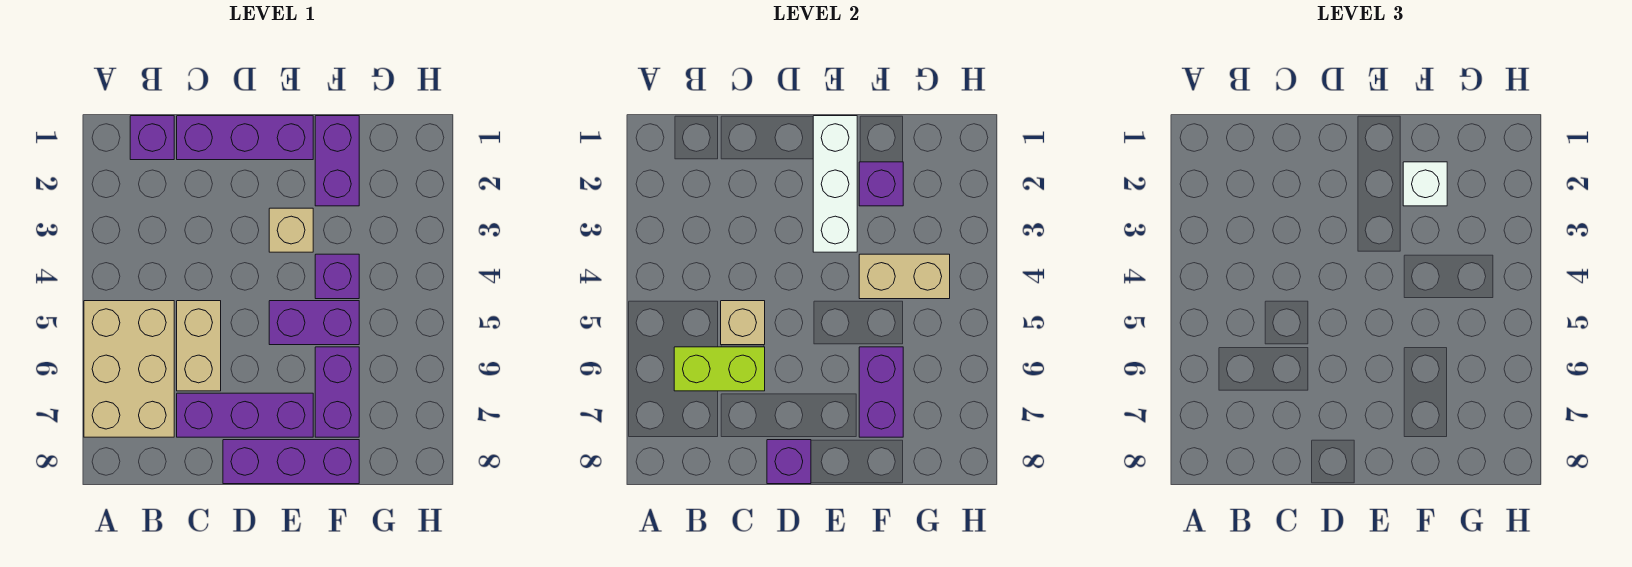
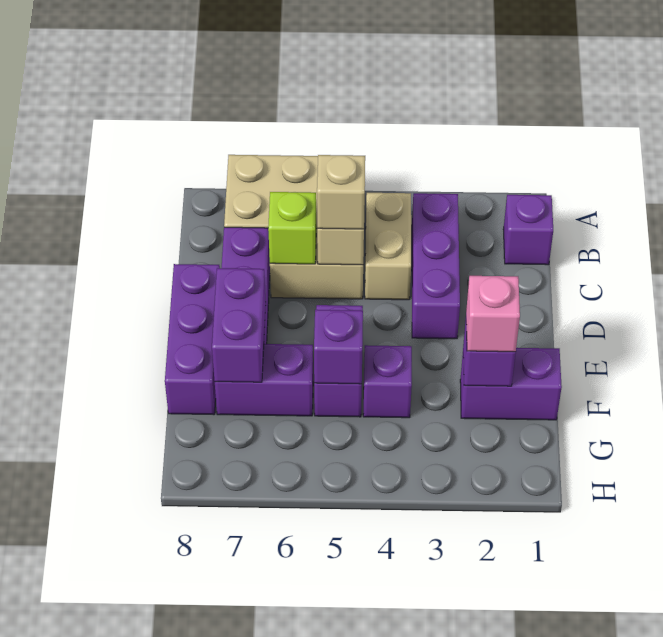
lime 1x2 brick [674,347,765,391] -> lime 1x1 brick [268,192,316,264]
purple 1x3 brick [177,116,313,160] -> purple 1x3 brick moved to [412,193,460,339]
purple 1x1 brick [767,440,811,484] -> purple 1x1 brick moved to [314,310,363,384]
white 1x3 brick [813,116,857,252] -> none
tan 1x1 brick [269,208,313,252] -> tan 1x1 brick moved to [317,155,365,229]
white 1x1 brick [1403,162,1447,206] -> pink 1x1 brick [466,276,520,352]
tan 1x2 brick [859,254,950,299] -> tan 1x2 brick moved to [365,193,411,300]
purple 1x2 brick [859,347,903,437] -> purple 1x2 brick turned to [212,268,266,382]

